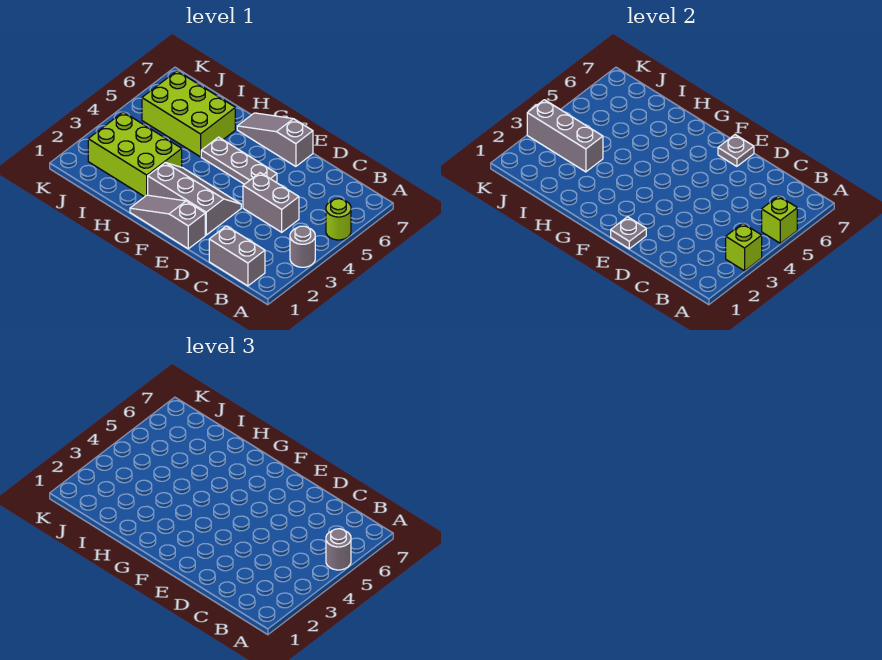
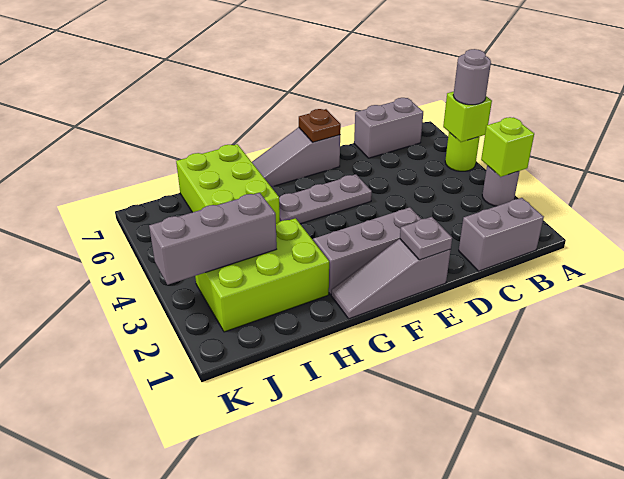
grey 1x2 brick [243,173,299,232] -> grey 1x2 brick moved to [354,98,423,158]
grey 1x1 plate [718,135,754,166] -> brown 1x1 plate [299,109,341,142]
lime 2x3 brick [142,71,235,157] -> lime 2x3 brick turned to [176,144,280,224]

